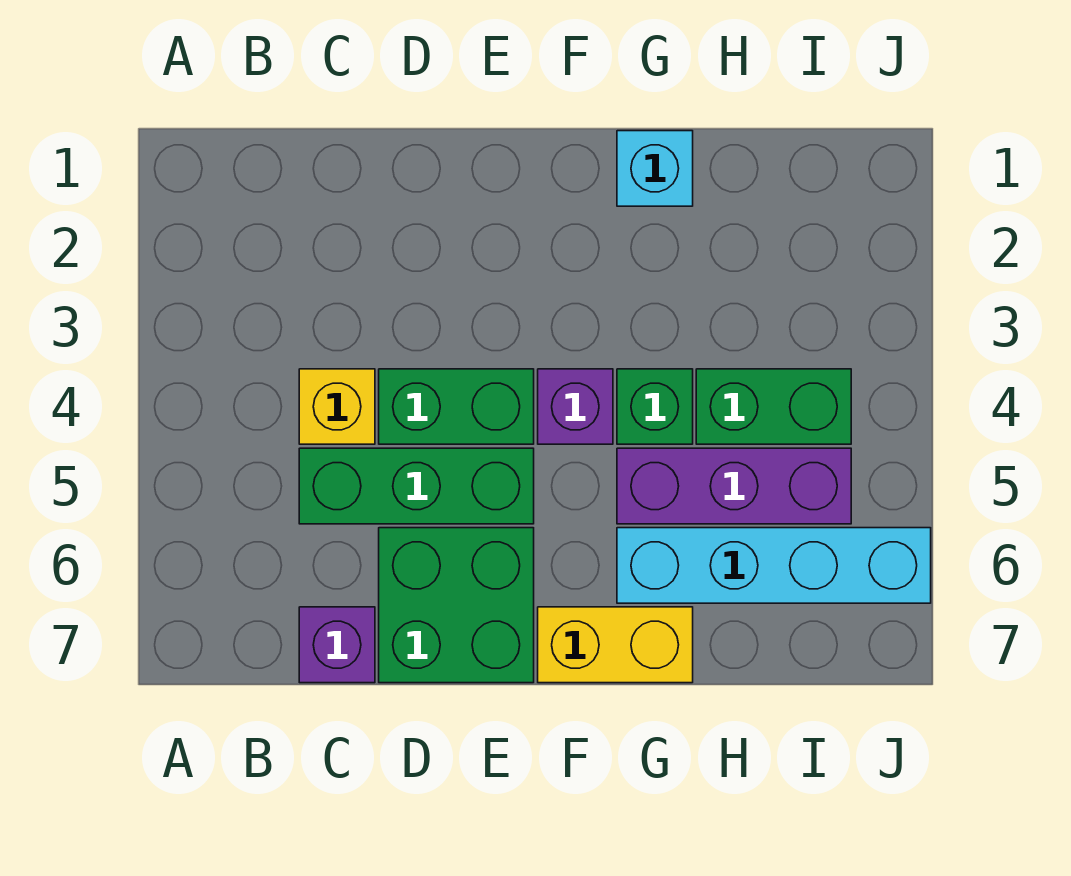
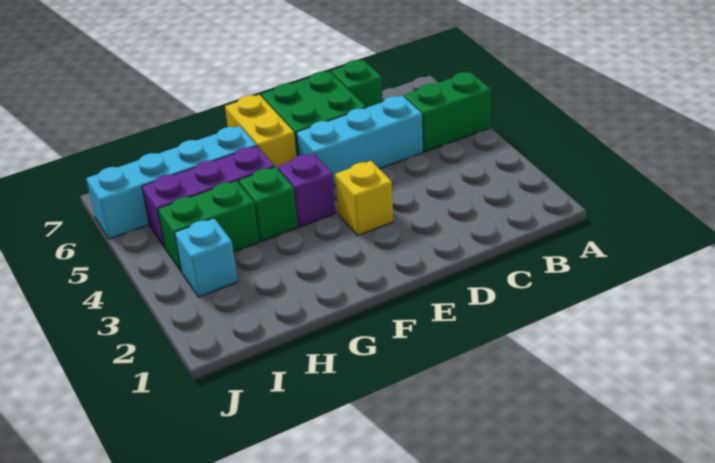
yellow 1x1 brick [299,369,375,444] -> yellow 1x1 brick moved to [335,161,393,235]
green 1x3 brick [299,448,534,524] -> cyan 1x3 brick [297,96,423,186]
purple 1x1 brick [299,607,375,683] -> green 1x1 brick [331,60,383,108]
green 1x2 brick [379,369,534,444] -> green 1x2 brick moved to [404,72,491,152]
yellow 1x2 brick [538,607,693,683] -> yellow 1x2 brick turned to [225,95,296,169]
cyan 1x1 brick [617,131,693,206] -> cyan 1x1 brick moved to [175,218,238,297]

